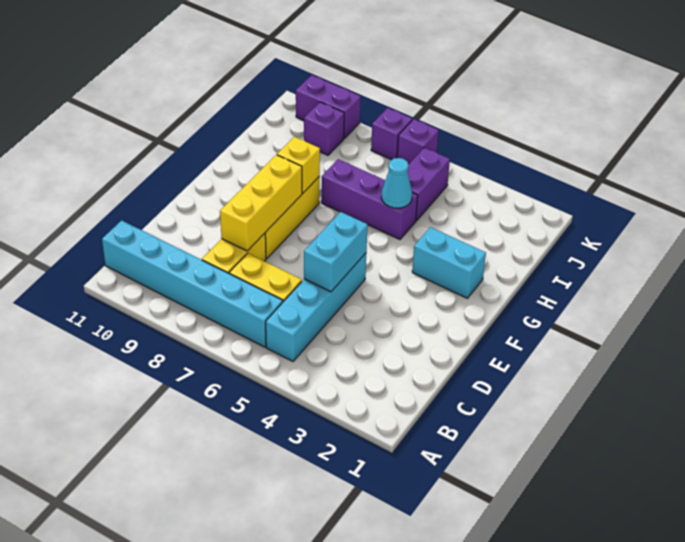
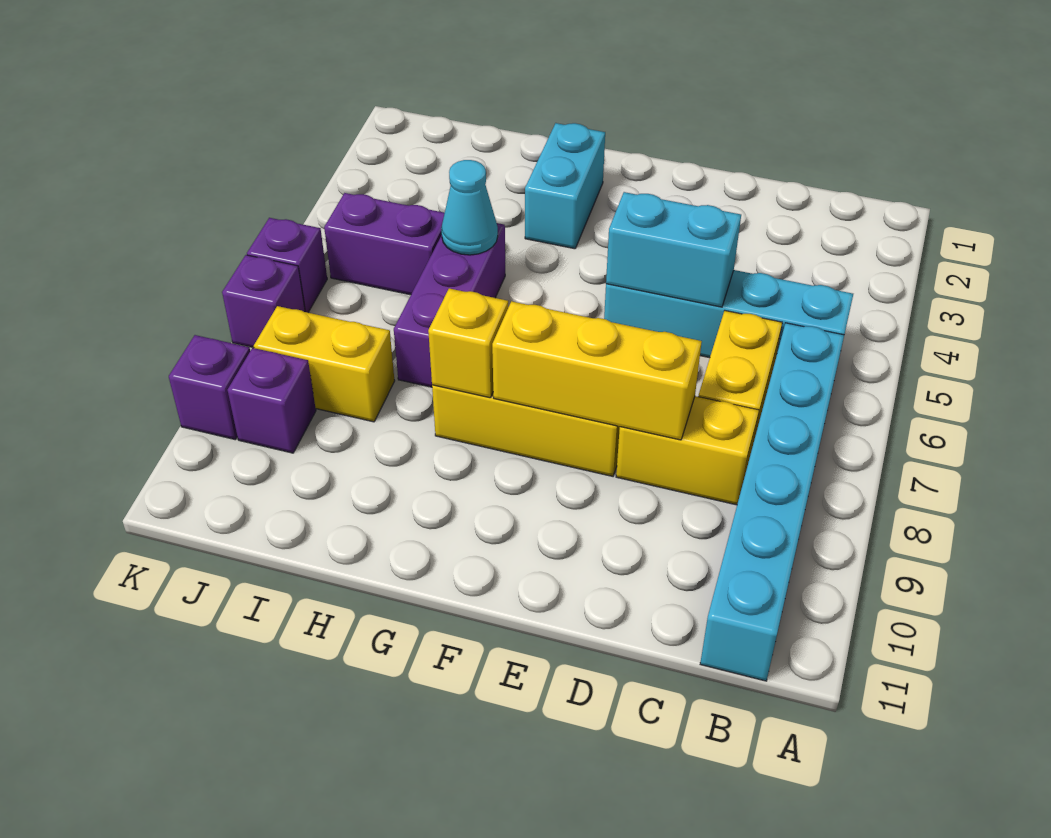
none -> yellow 1x2 brick [254,306,395,422]
purple 1x2 brick [296,75,361,139] -> purple 1x1 brick [169,335,250,439]

